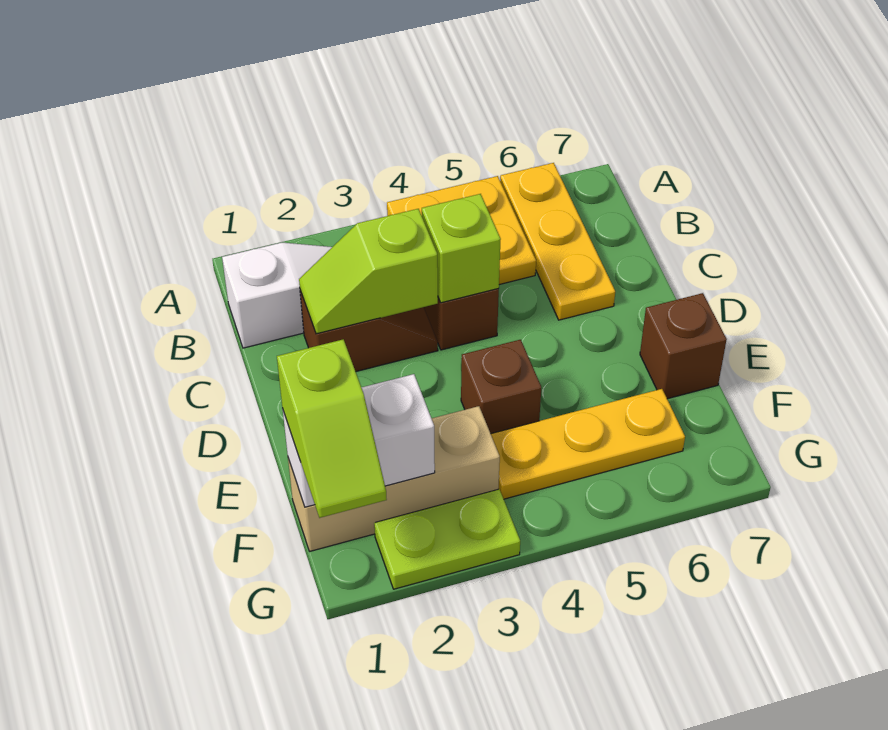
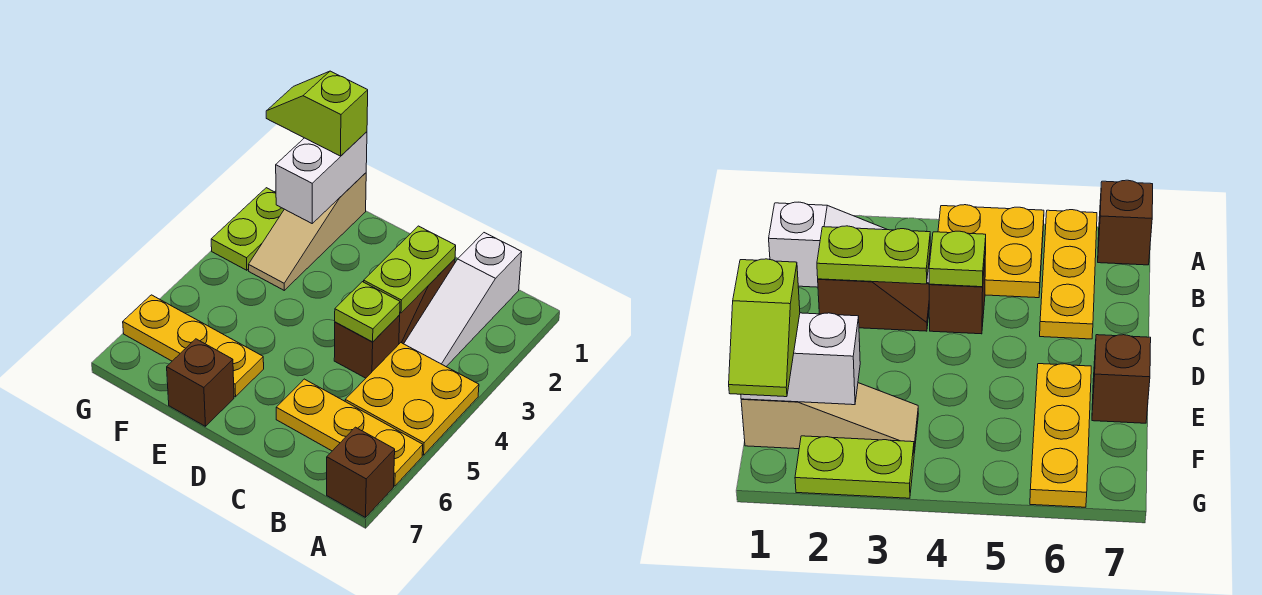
lime 1x2 slope [299,209,438,334] -> lime 1x2 plate [364,226,456,313]
lime 1x1 brick [422,194,501,303] -> lime 1x1 plate [335,282,400,342]
brown 1x1 brick [461,340,541,434] -> brown 1x1 brick moved to [327,427,395,517]
tan 1x3 brick [288,406,500,551] -> tan 1x3 slope [249,173,366,290]
yellow 1x3 plate [491,389,685,499] -> yellow 1x3 plate turned to [123,295,264,397]

